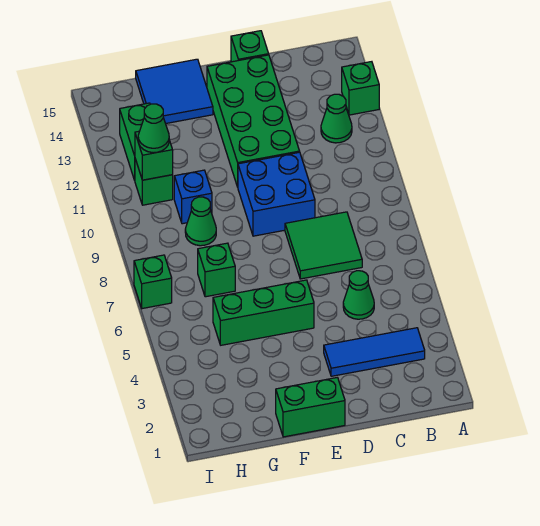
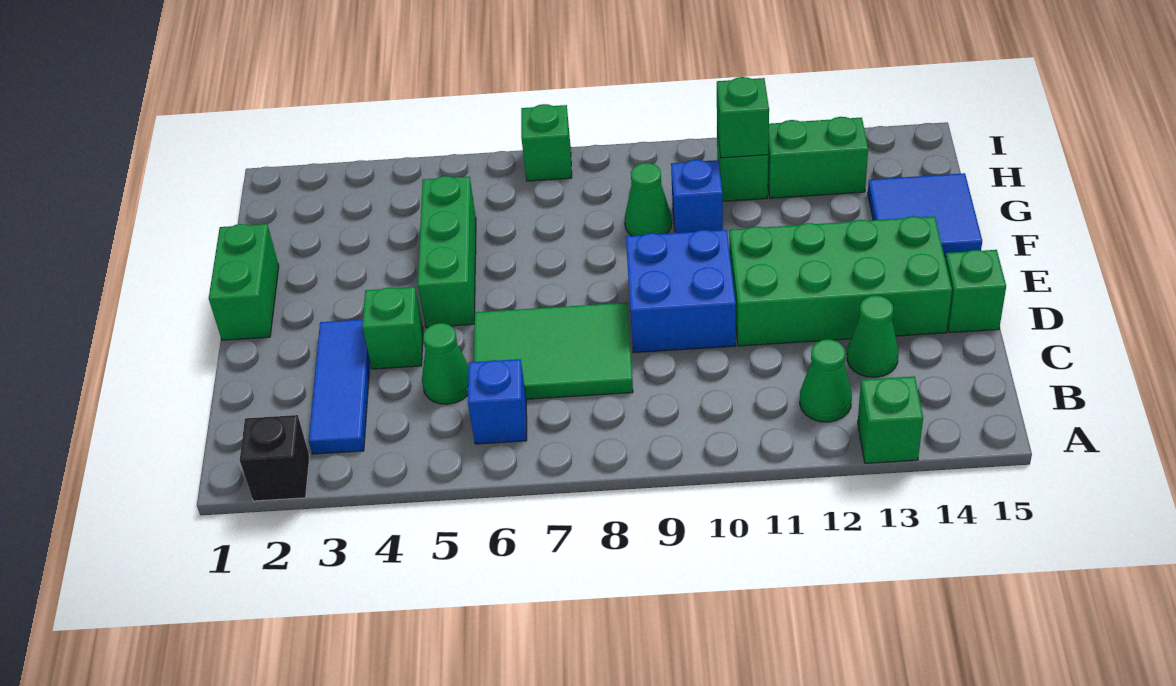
none -> black 1x1 brick [240,415,310,501]
none -> blue 1x1 brick [468,359,527,444]
green 2x2 tile [285,212,362,279] -> green 2x3 tile [474,303,633,399]
green 1x1 brick [198,243,235,297] -> green 1x1 brick moved to [362,287,423,369]
green 1x1 cone [138,104,169,153] -> green 1x1 cone moved to [847,296,898,377]

